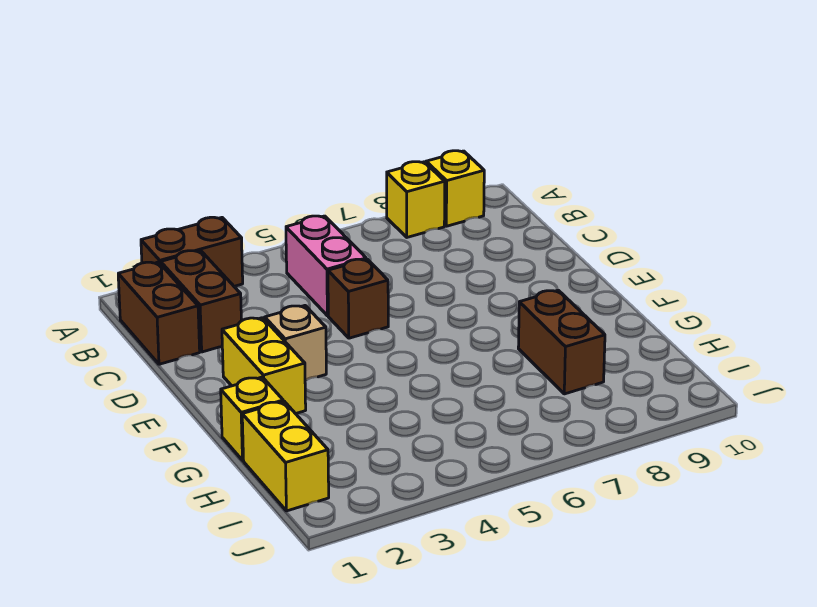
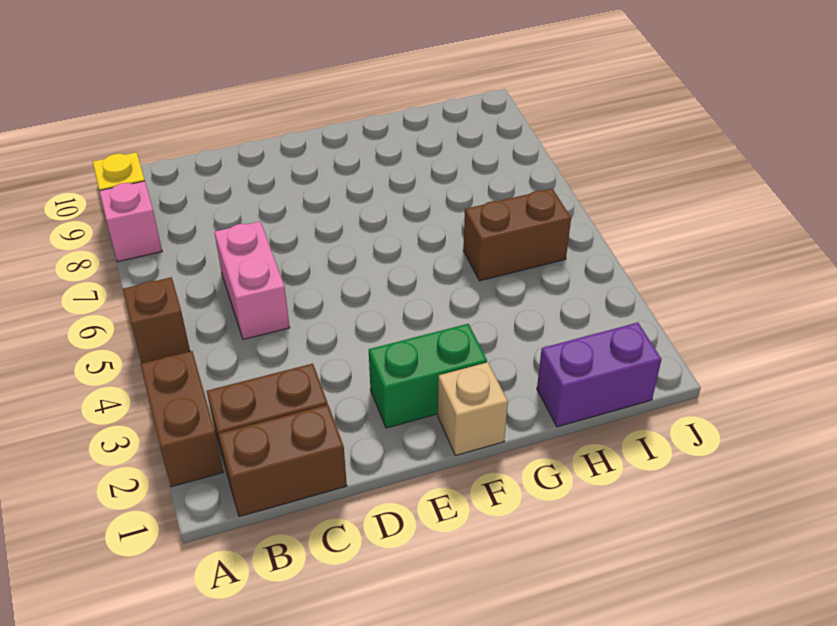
yellow 1x1 brick [387,162,445,237] -> pink 1x1 brick [99,181,162,262]
pink 1x2 brick [286,216,366,316] -> pink 1x2 brick turned to [214,221,290,339]
brown 1x1 brick [328,259,388,338] -> brown 1x1 brick moved to [123,277,190,363]
yellow 1x2 brick [222,318,306,413] -> green 1x2 brick [369,324,487,428]
tan 1x1 brick [265,306,326,381] -> tan 1x1 brick moved to [438,362,508,456]
yellow 1x1 brick [221,377,283,460] -> none
brown 1x2 brick [518,290,605,394] -> brown 1x2 brick moved to [463,189,571,281]
yellow 1x2 brick [242,401,329,511] -> purple 1x2 brick [537,323,662,427]

